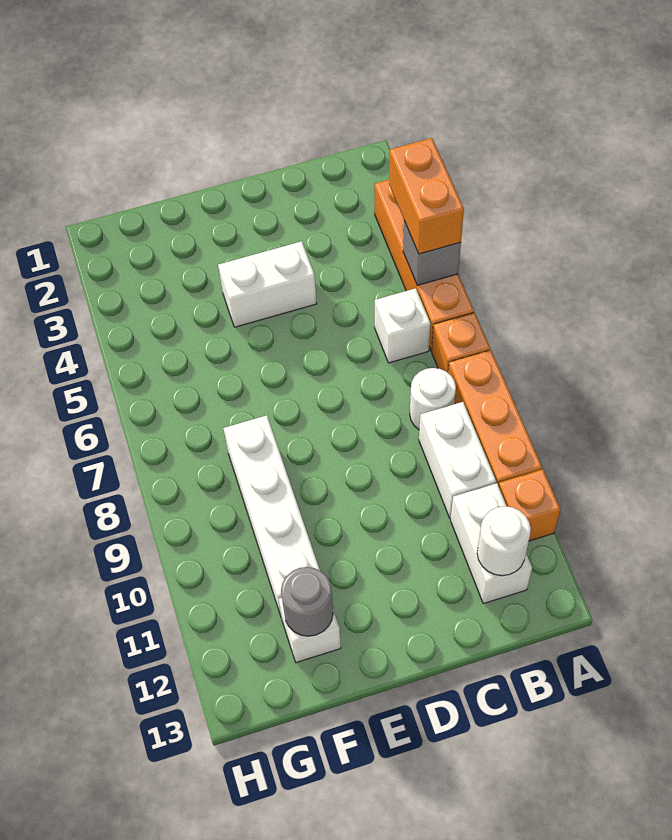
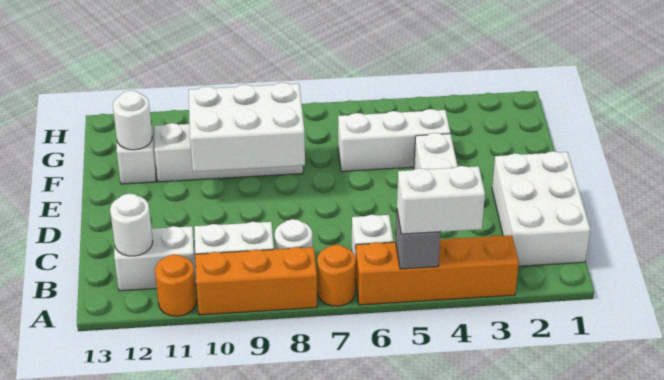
orange 1x2 brick [389,138,464,254] -> white 1x2 brick [397,166,485,234]
orange 1x1 brick [432,313,490,373] -> orange 1x1 round brick [317,245,356,306]
orange 1x1 brick [499,469,560,541] -> orange 1x1 round brick [155,254,196,316]
none -> white 2x3 brick [492,151,590,266]
none -> white 2x3 brick [189,82,305,172]
none -> white 1x3 brick [338,109,450,171]
grey 1x1 round brick [281,567,333,636] -> white 1x1 round brick [113,91,152,150]

